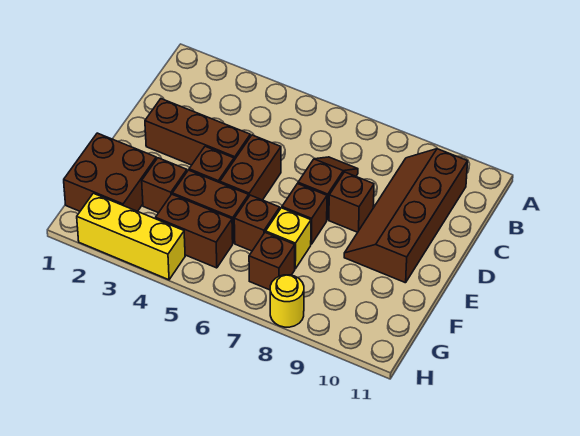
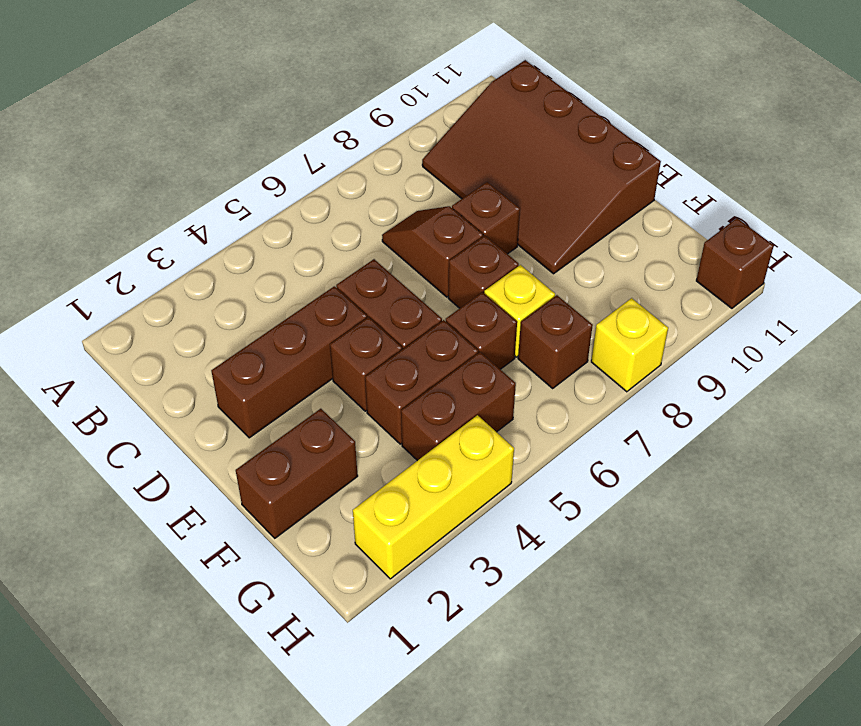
brown 2x4 slope [344,149,468,283] -> brown 3x4 slope [422,60,661,274]
brown 2x2 brick [64,133,156,211] -> brown 1x2 brick [236,409,358,538]
brown 1x1 brick [142,158,187,213] -> brown 1x1 brick moved to [696,218,774,308]
yellow 1x1 round brick [270,275,304,327] -> yellow 1x1 brick [591,298,668,392]

